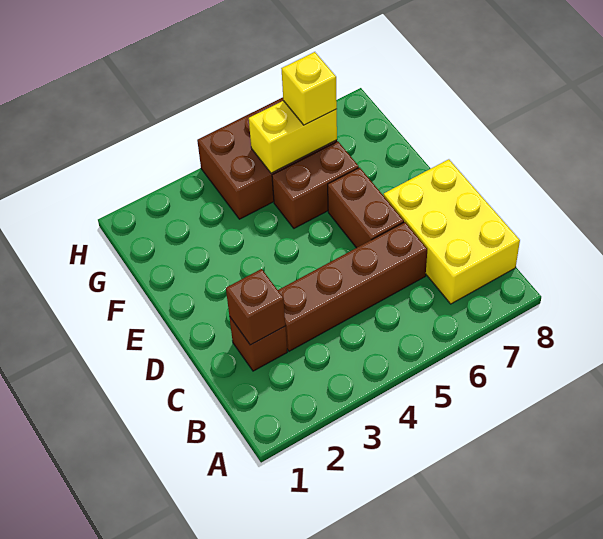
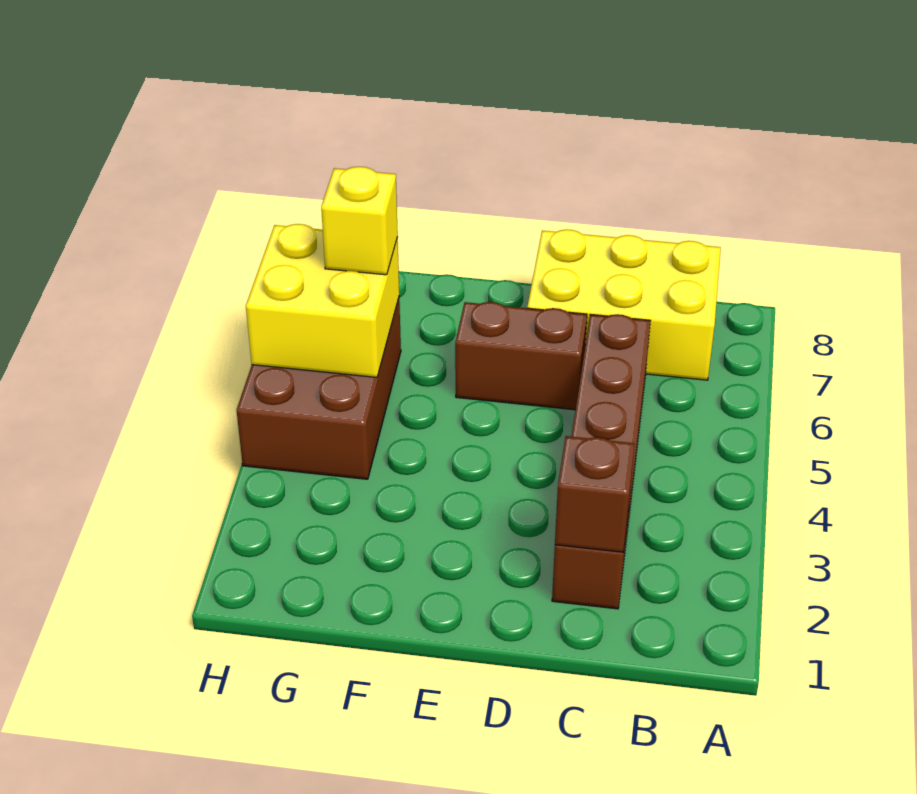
brown 1x2 brick [272,141,359,228] -> none
yellow 1x2 brick [249,101,337,173] -> yellow 2x2 brick [246,224,399,377]

